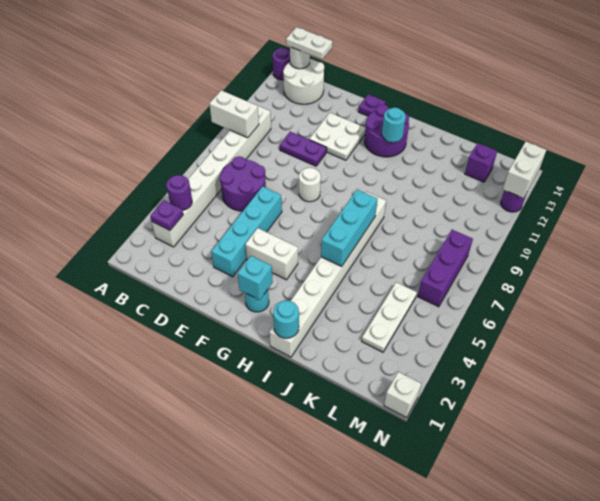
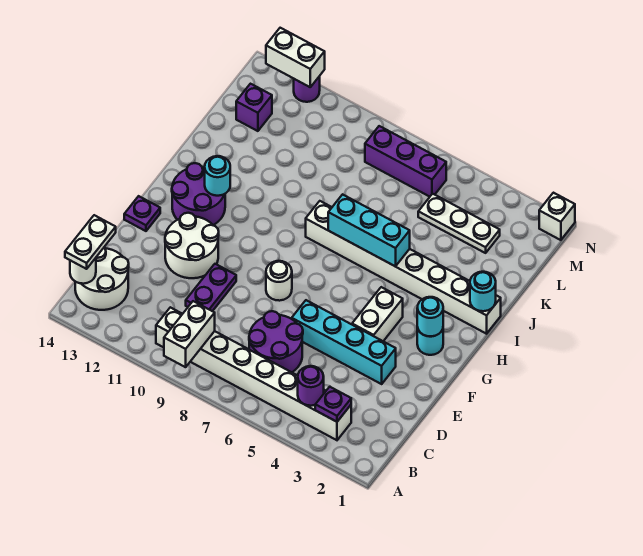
purple 1x1 round brick [273,48,290,80] -> none
white 2x2 plate [309,113,366,160] -> white 2x2 round brick [165,213,219,278]
cyan 1x1 brick [238,256,273,300] -> cyan 1x1 round brick [417,297,443,336]

